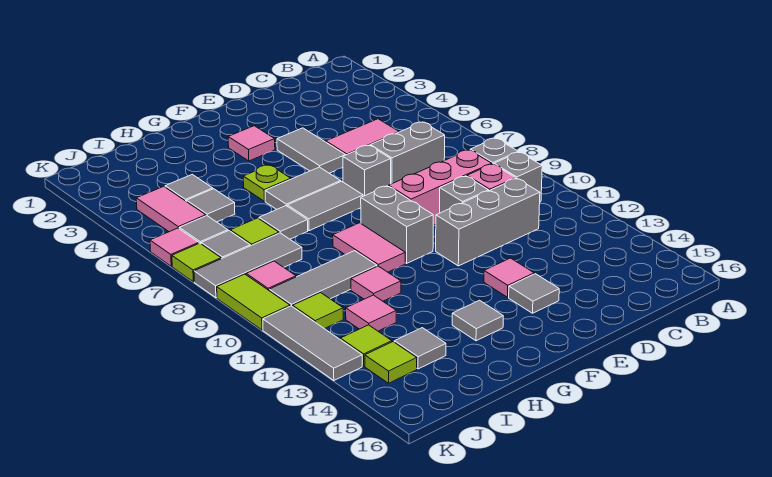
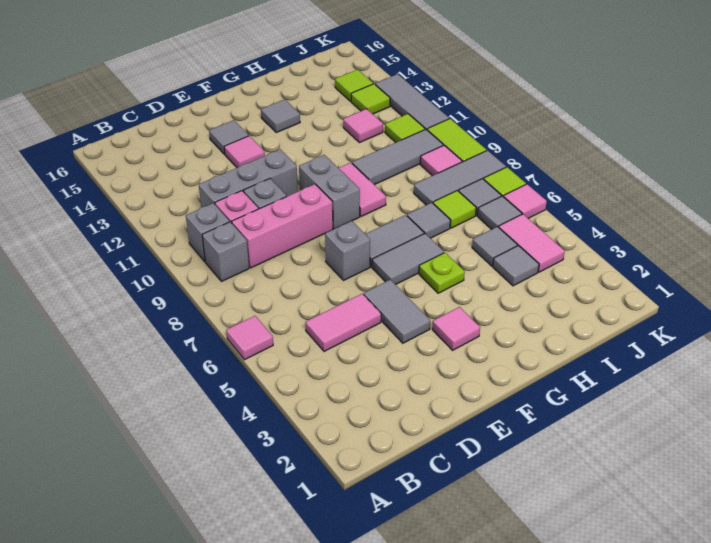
grey 1x2 brick [370,122,445,184] -> none
pink 1x1 tile [351,266,401,301] -> pink 1x1 tile moved to [226,316,273,360]
grey 1x1 tile [394,328,446,369] -> none

